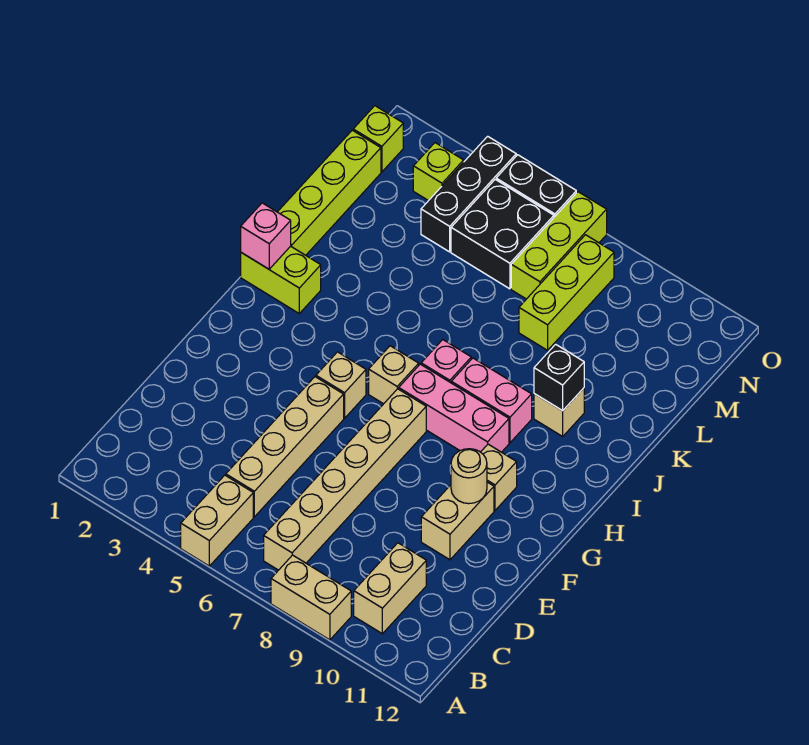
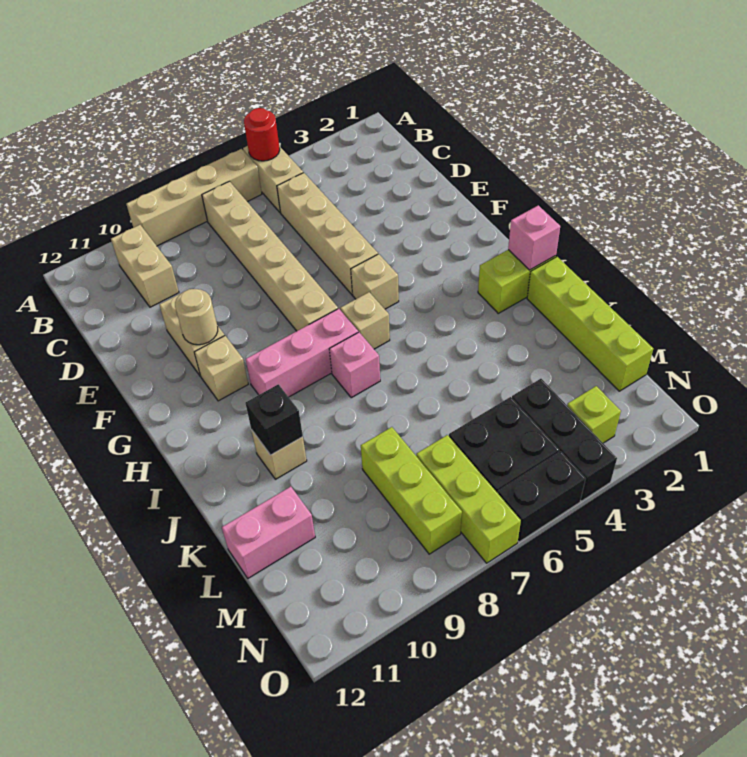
none -> red 1x1 round brick [244,108,280,161]
tan 1x2 brick [271,555,351,640] -> tan 1x4 brick [126,149,262,246]
pink 1x2 brick [451,358,532,443] -> pink 1x2 brick moved to [222,486,315,578]
lime 1x1 brick [353,106,403,172] -> none

